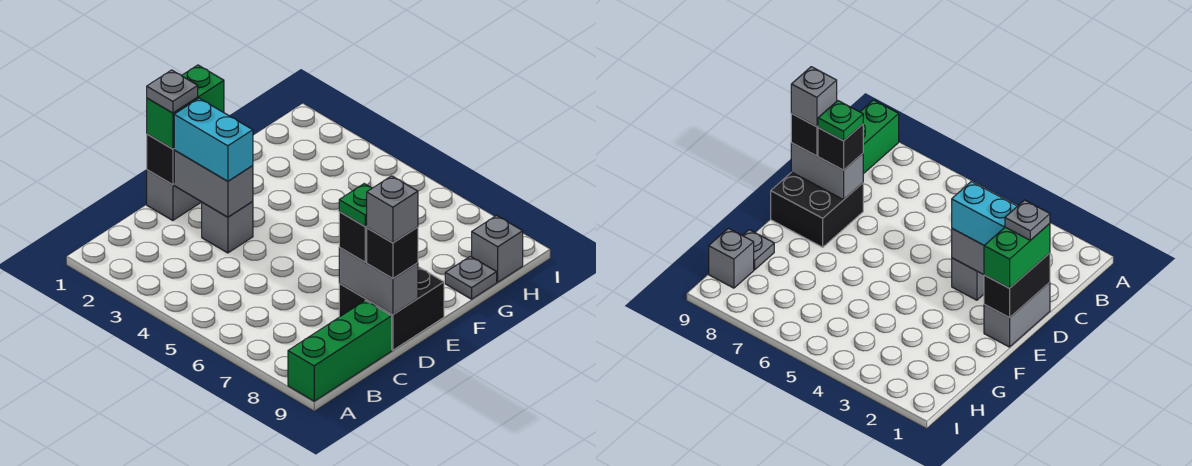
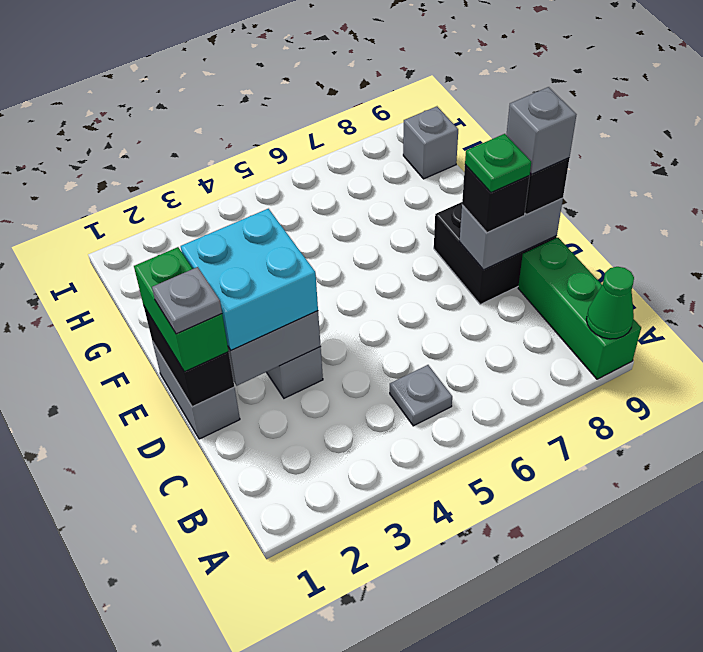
none -> green 1x1 cone [586,267,634,339]
cyan 1x2 brick [174,98,253,181] -> cyan 2x2 brick [181,209,318,350]
grey 1x1 plate [445,256,497,299] -> grey 1x1 plate moved to [390,365,452,426]

